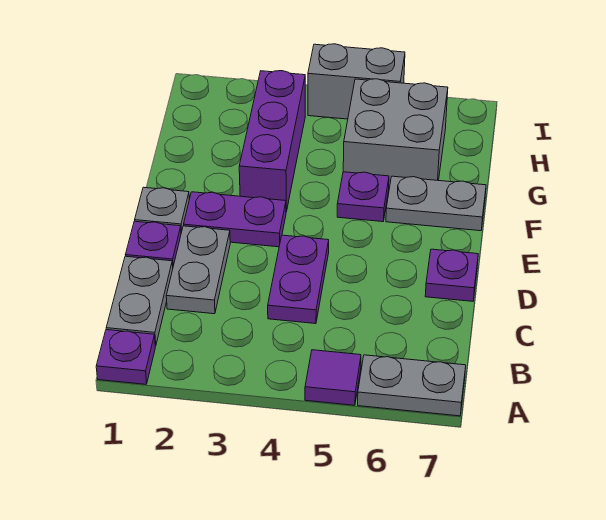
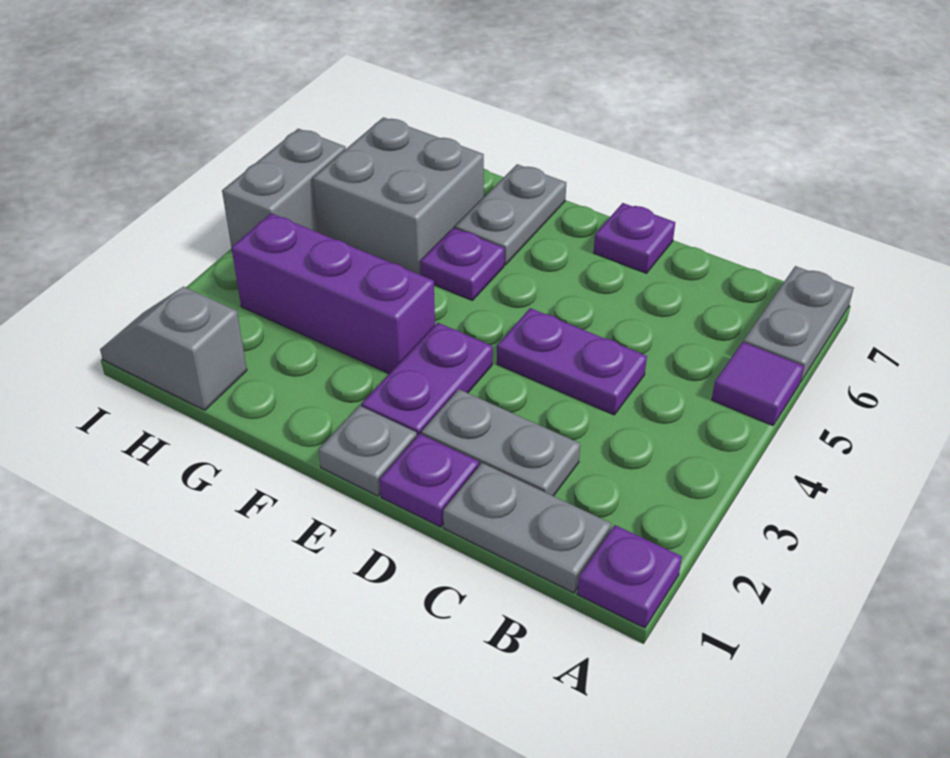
none -> grey 1x2 slope [100,287,247,410]

